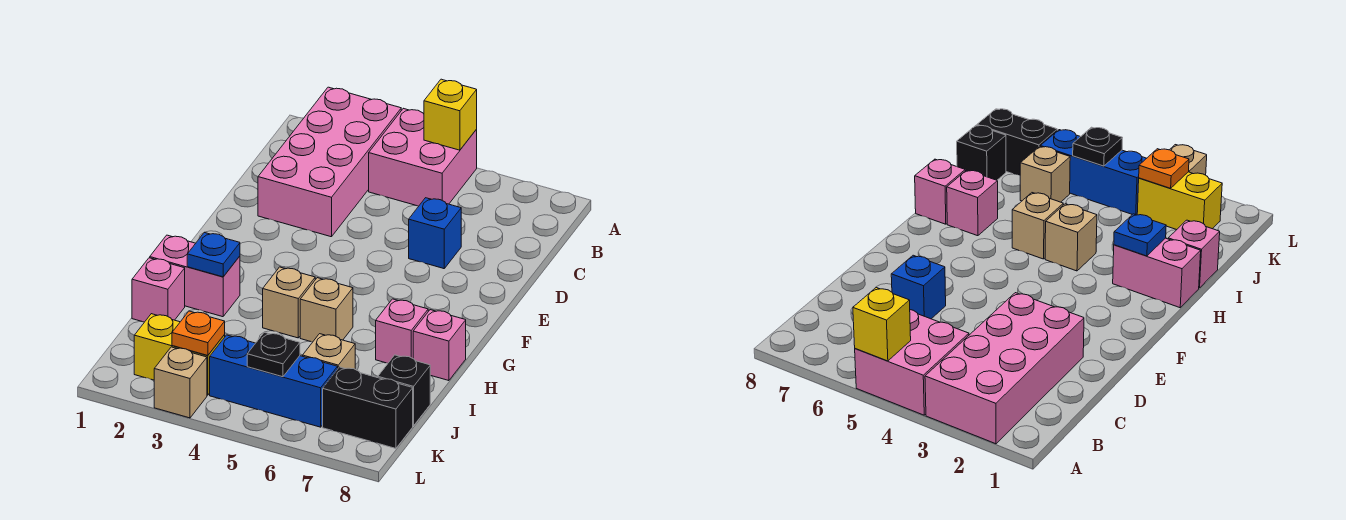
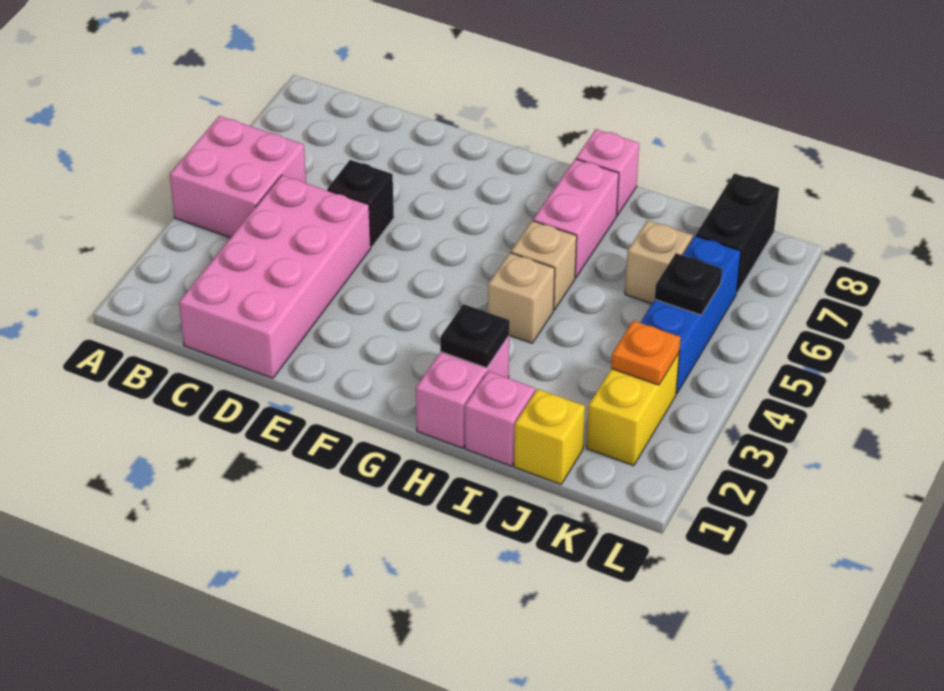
pink 2x4 brick [258,87,401,237] -> pink 2x4 brick turned to [179,175,371,378]
yellow 1x1 brick [424,79,477,150] -> yellow 1x1 brick moved to [514,389,585,484]
blue 1x1 brick [409,198,461,269] -> none
blue 1x1 plate [187,232,240,277] -> black 1x1 plate [440,304,510,368]
pink 1x1 brick [376,299,428,363] -> pink 1x2 brick [533,159,619,278]
black 1x1 brick [378,355,430,426] -> black 1x1 brick moved to [327,160,394,247]
tan 1x1 brick [154,347,207,418] -> none

